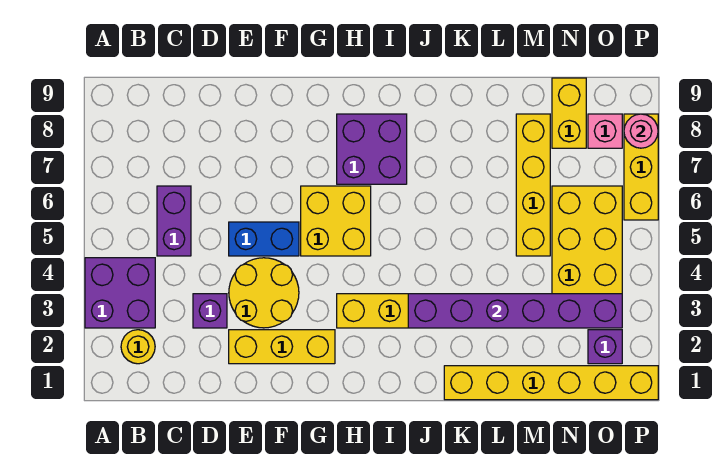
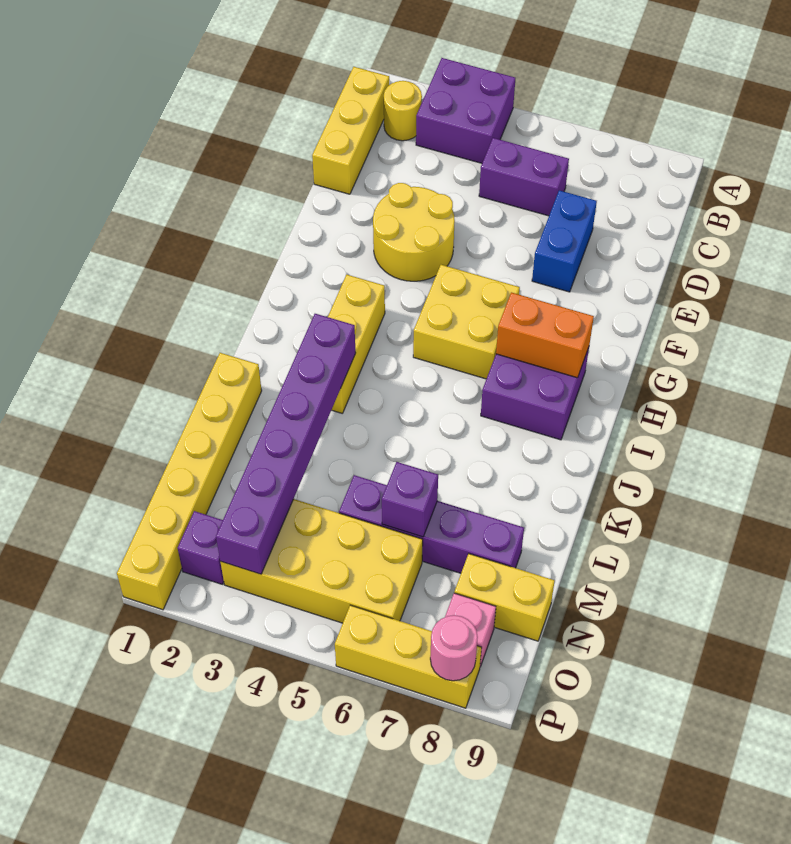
purple 1x1 brick [193,294,227,328] -> purple 1x1 brick moved to [382,462,438,537]
yellow 1x3 brick [229,330,335,364] -> yellow 1x3 brick moved to [312,67,389,194]
blue 1x2 brick [229,222,299,256] -> blue 1x2 brick moved to [532,190,597,292]
none -> orange 1x2 brick [496,292,594,378]
yellow 1x4 brick [516,114,550,256] -> purple 1x4 brick [339,475,524,573]

